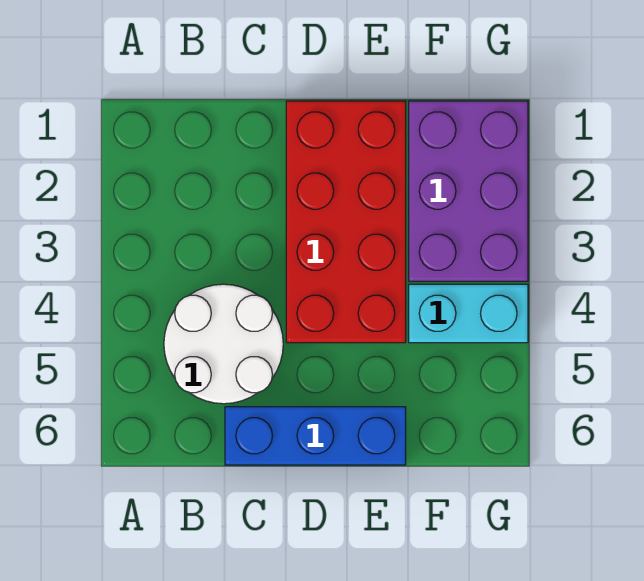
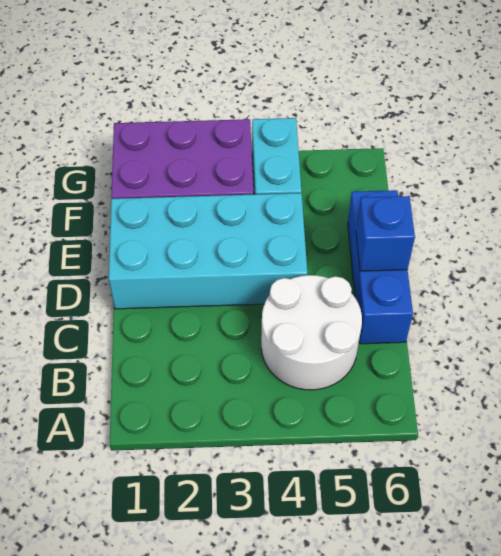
red 2x4 brick [286,101,406,343] -> cyan 2x4 brick [109,193,307,309]
none -> blue 1x1 brick [356,196,415,271]

